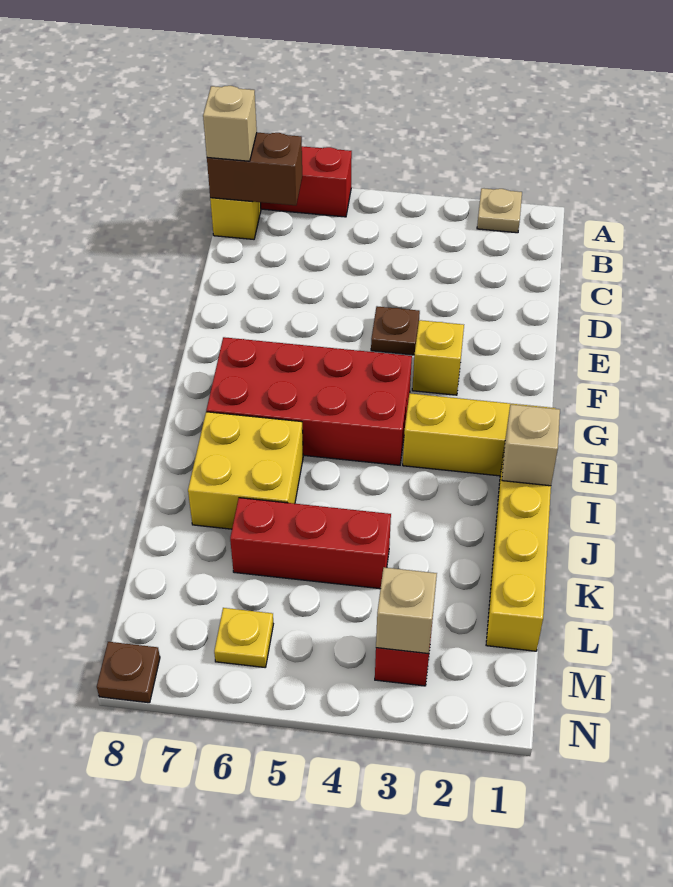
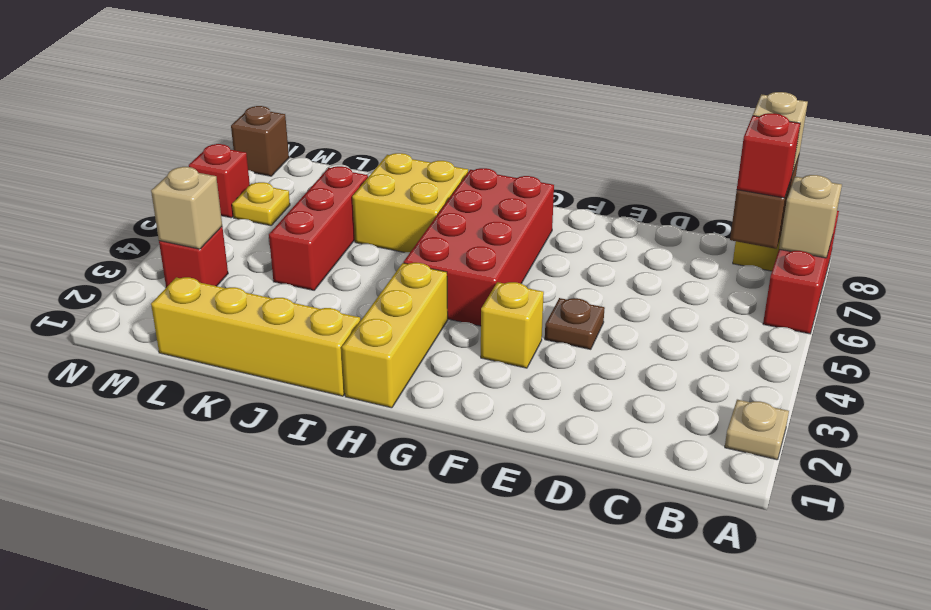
none -> red 1x1 brick [737,113,800,198]
tan 1x1 brick [502,404,560,486] -> tan 1x1 brick moved to [779,175,842,258]
none -> red 1x1 brick [189,144,250,218]
brown 1x1 plate [97,642,160,703] -> brown 1x1 brick [231,106,289,176]

